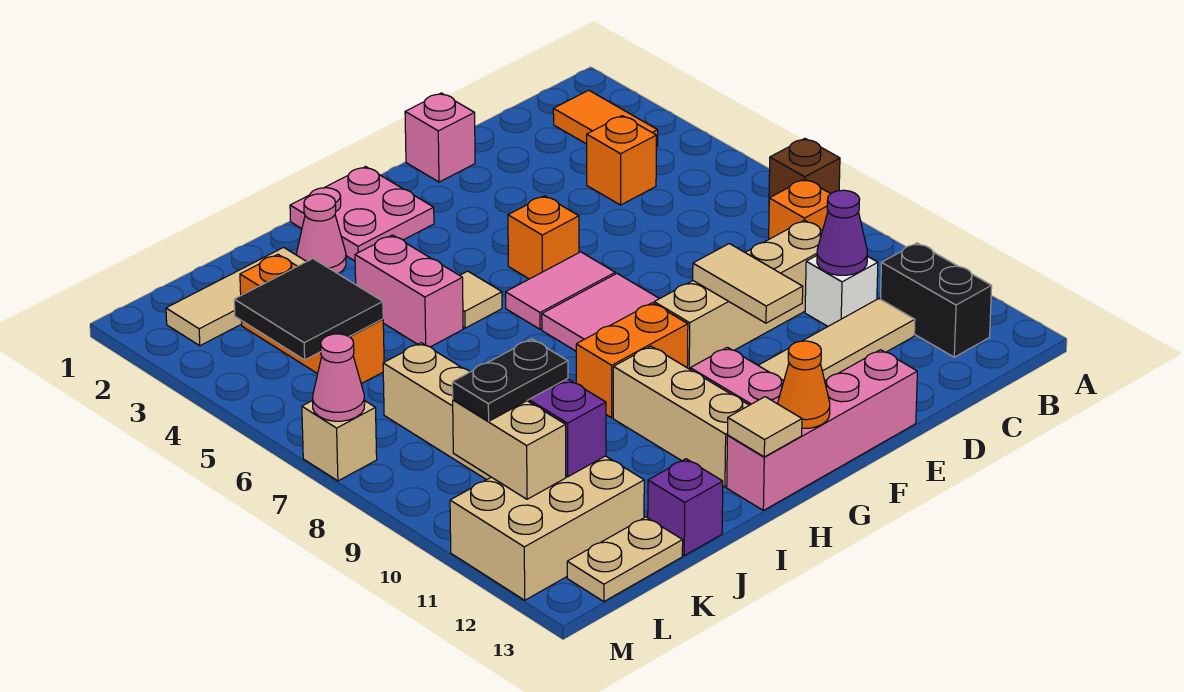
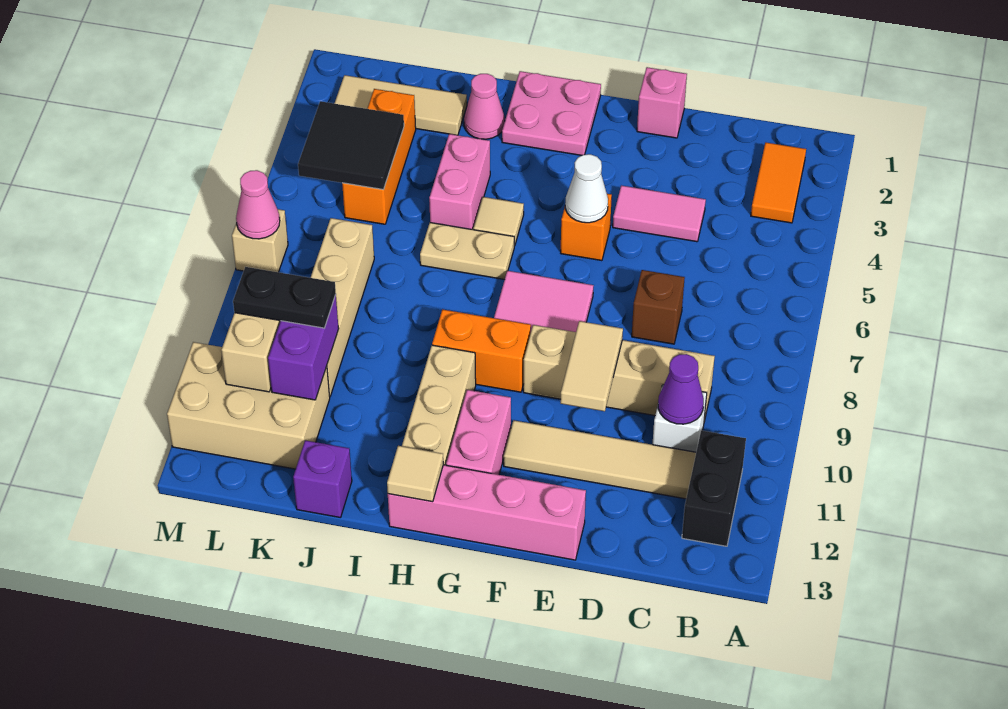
brown 1x1 brick [769,139,840,198] -> brown 1x1 brick moved to [632,270,685,344]
orange 1x1 brick [769,179,830,239] -> none
orange 1x1 brick [587,116,656,205] -> none
none -> white 1x1 cone [565,154,608,223]
pink 1x2 tile [506,252,615,329] -> pink 1x2 tile moved to [613,186,706,242]
orange 1x1 cone [778,341,830,428] -> none
tan 1x2 plate [567,517,683,602] -> tan 1x2 plate moved to [420,223,514,280]

